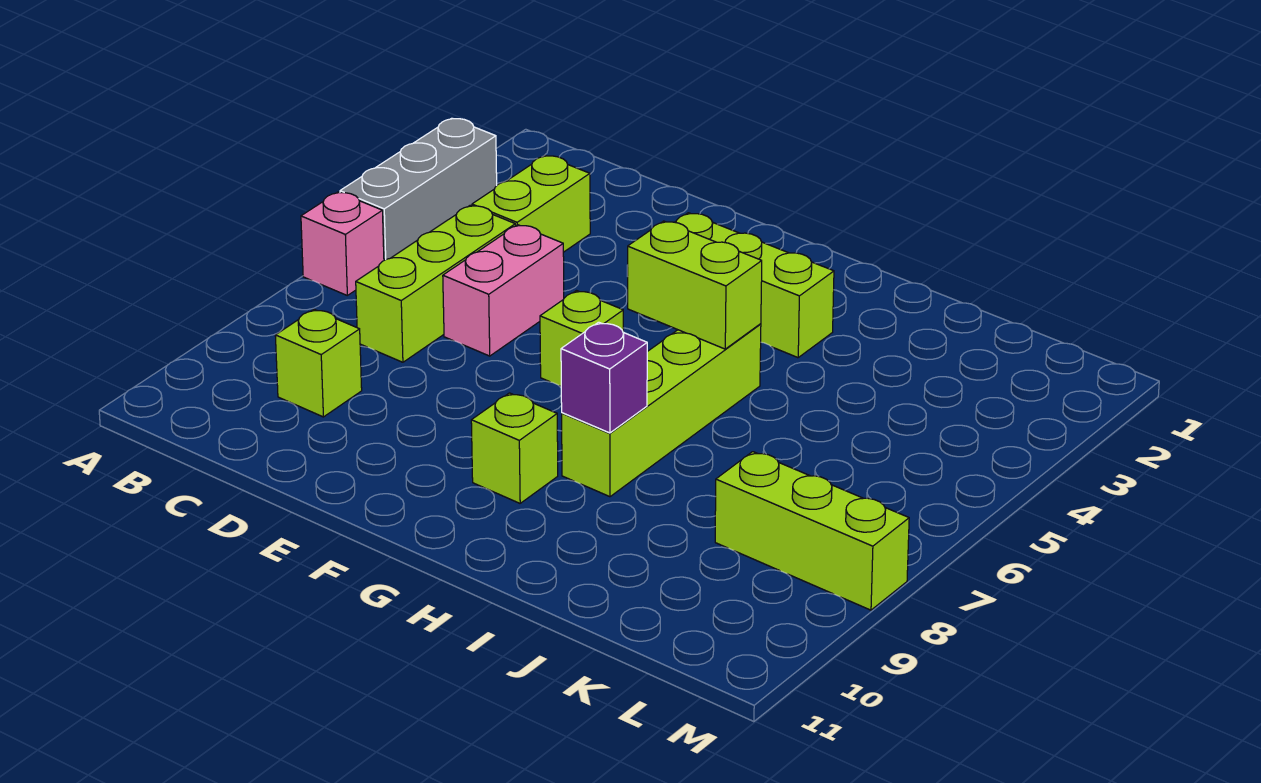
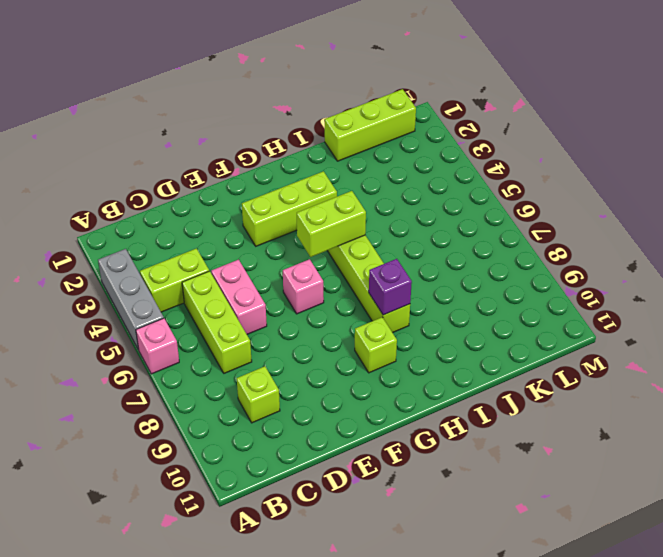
lime 1x2 brick [472,156,590,252] -> lime 1x2 brick turned to [140,249,209,312]
lime 1x1 brick [540,291,623,386] -> pink 1x1 brick [283,259,324,314]
lime 1x3 brick [715,452,909,610] -> lime 1x3 brick moved to [325,89,416,161]

